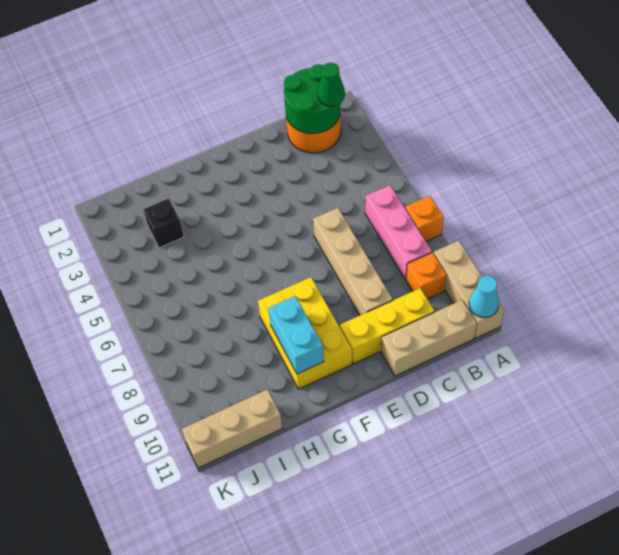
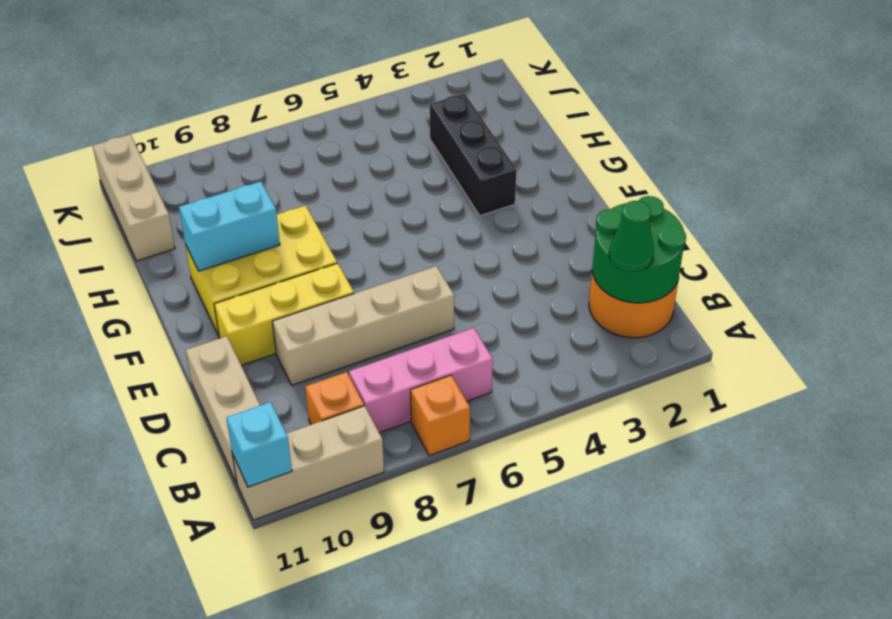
cyan 1x1 cone [469,276,499,318] -> cyan 1x1 brick [227,402,292,487]
yellow 1x3 brick [340,288,435,364] -> yellow 1x3 brick turned to [214,263,354,365]
black 1x1 brick [143,198,184,248] -> black 1x3 brick [430,93,517,216]

